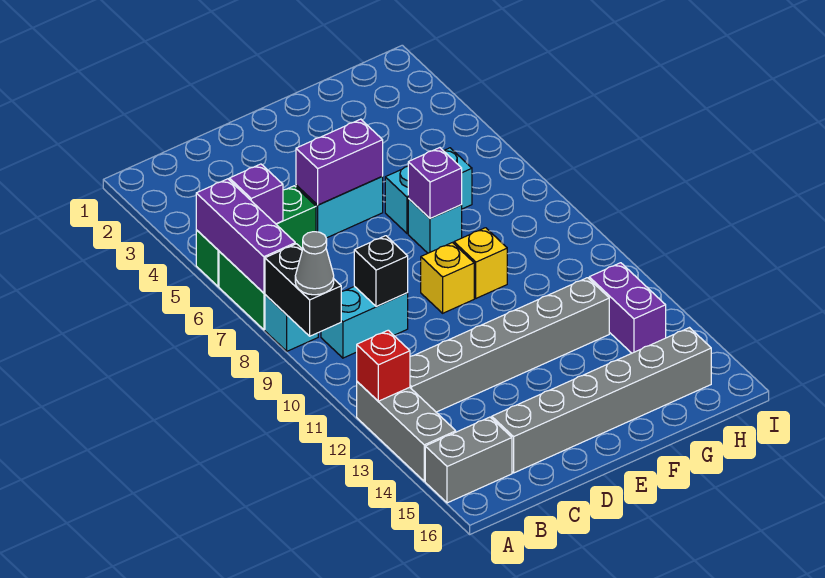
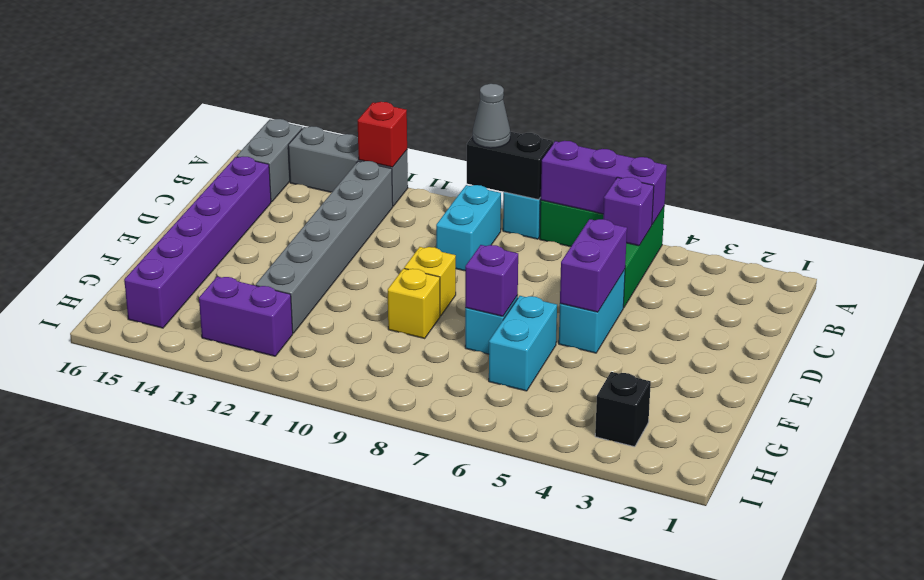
black 1x1 brick [354,236,408,306] -> black 1x1 brick moved to [595,372,651,447]
grey 1x6 brick [492,328,711,473] -> purple 1x6 brick [124,157,271,328]

